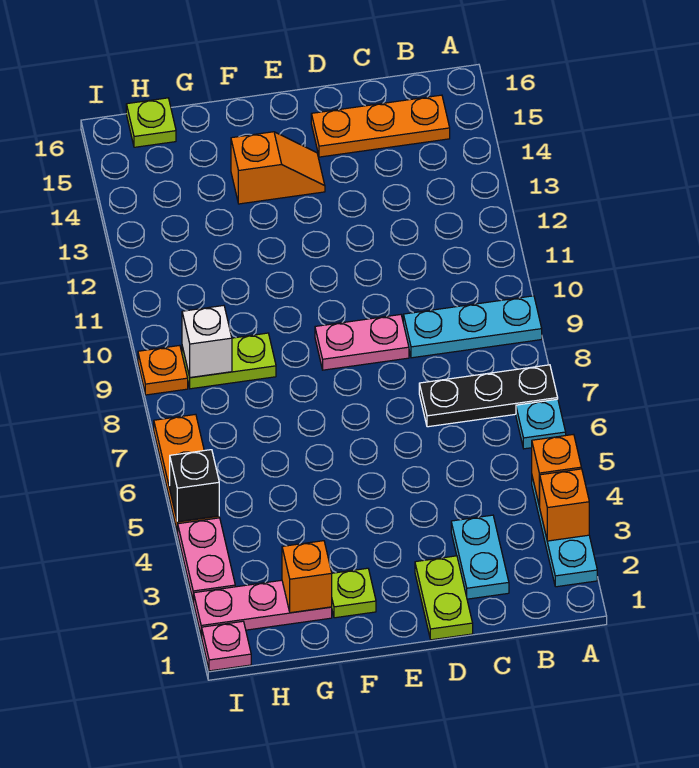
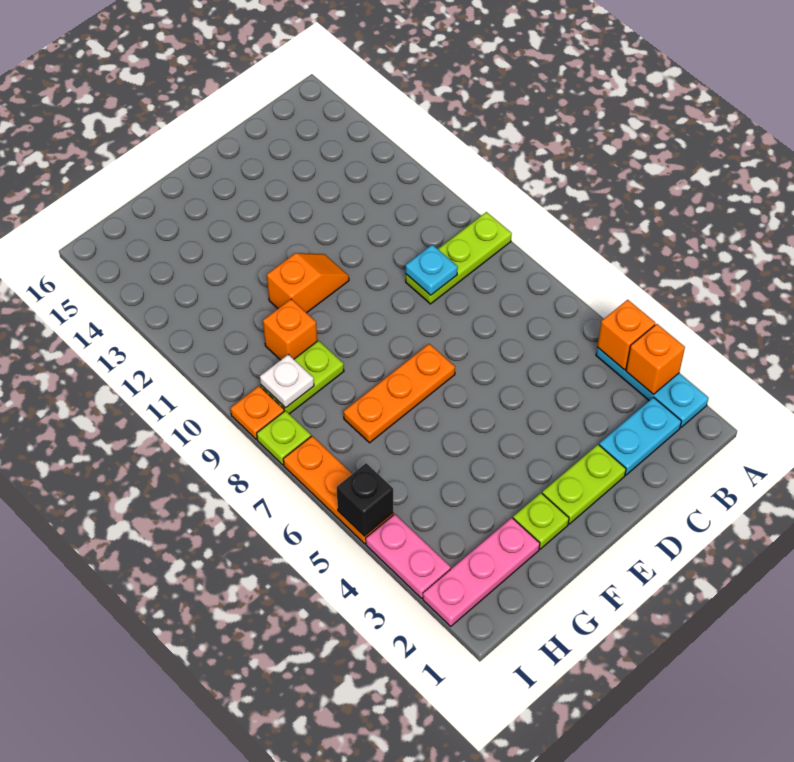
cyan 1x1 plate [516,399,566,449] -> cyan 1x1 plate moved to [406,245,458,295]
black 1x3 plate [419,365,558,427] -> none
cyan 1x3 plate [403,296,542,358] -> lime 1x3 plate [406,212,512,304]
orange 1x3 plate [311,95,450,157] -> orange 1x3 plate moved to [344,344,455,443]
cyan 1x2 plate [451,515,509,599] -> cyan 1x2 plate turned to [599,397,681,475]
lime 1x2 plate [415,556,473,640] -> lime 1x2 plate turned to [542,444,626,524]
pink 1x2 plate [315,315,409,370] -> none
orange 1x2 slope [231,132,325,204] -> orange 1x2 slope moved to [267,253,349,313]
orange 1x1 brick [282,541,332,613] -> orange 1x1 brick moved to [263,299,317,360]
white 1x1 brick [182,305,232,378] -> white 1x1 plate [260,354,314,408]
lime 1x1 plate [126,98,176,147] -> lime 1x1 plate moved to [257,411,311,465]
pink 1x1 plate [202,621,251,671] -> none

